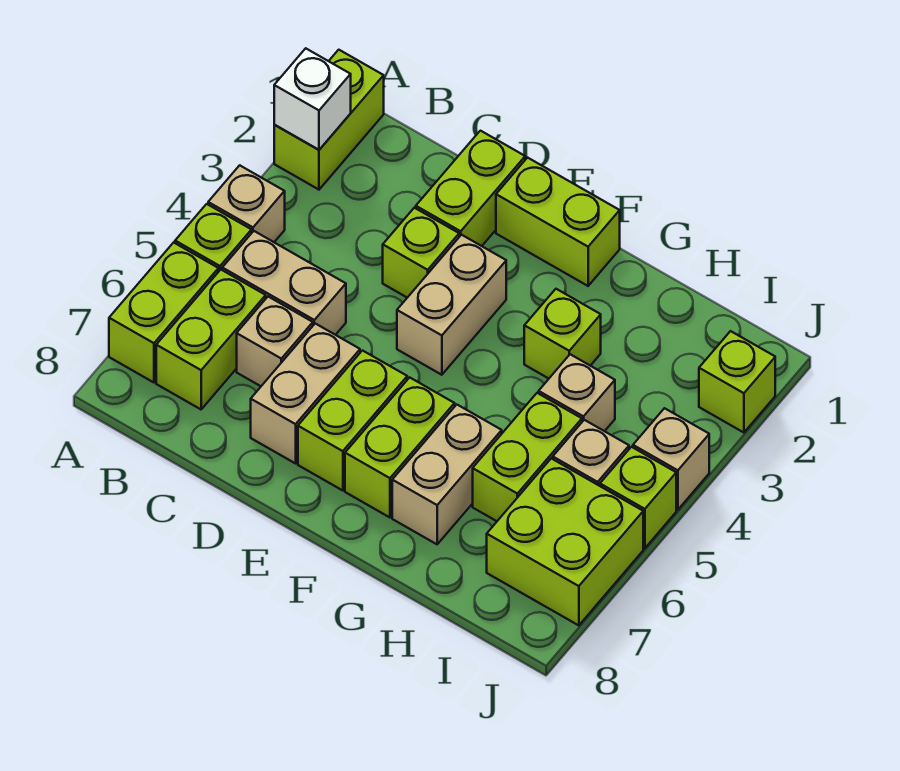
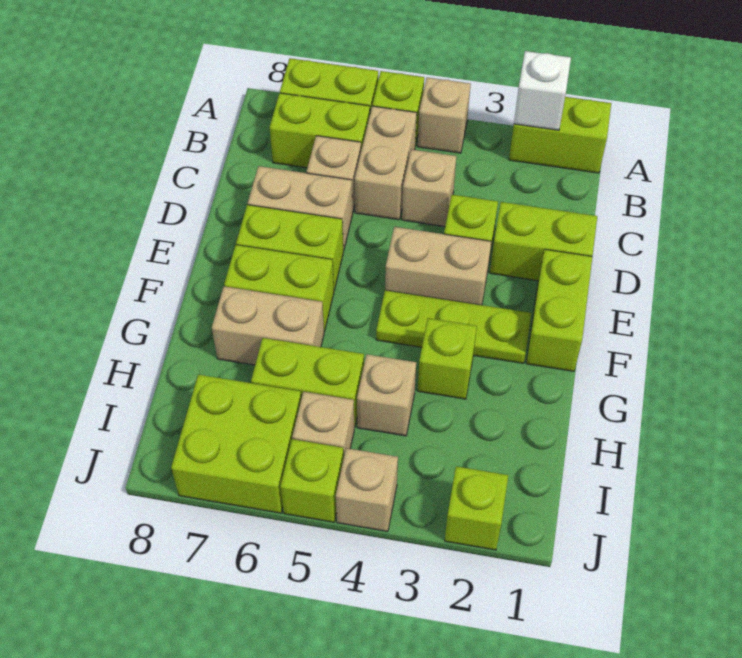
none -> tan 1x1 brick [402,149,456,227]
none -> lime 1x3 plate [376,290,531,363]

